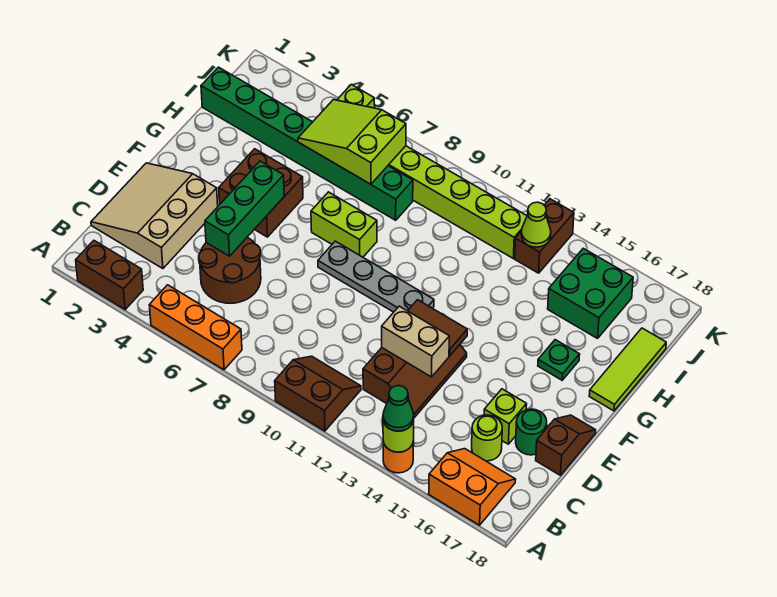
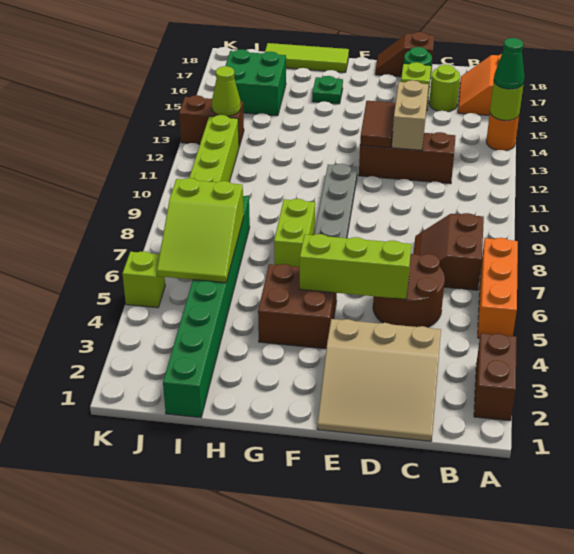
brown 2x2 slope [275,356,361,431] -> brown 2x2 slope moved to [414,213,484,290]
green 1x3 brick [205,161,284,256] -> lime 1x3 brick [300,234,411,299]

